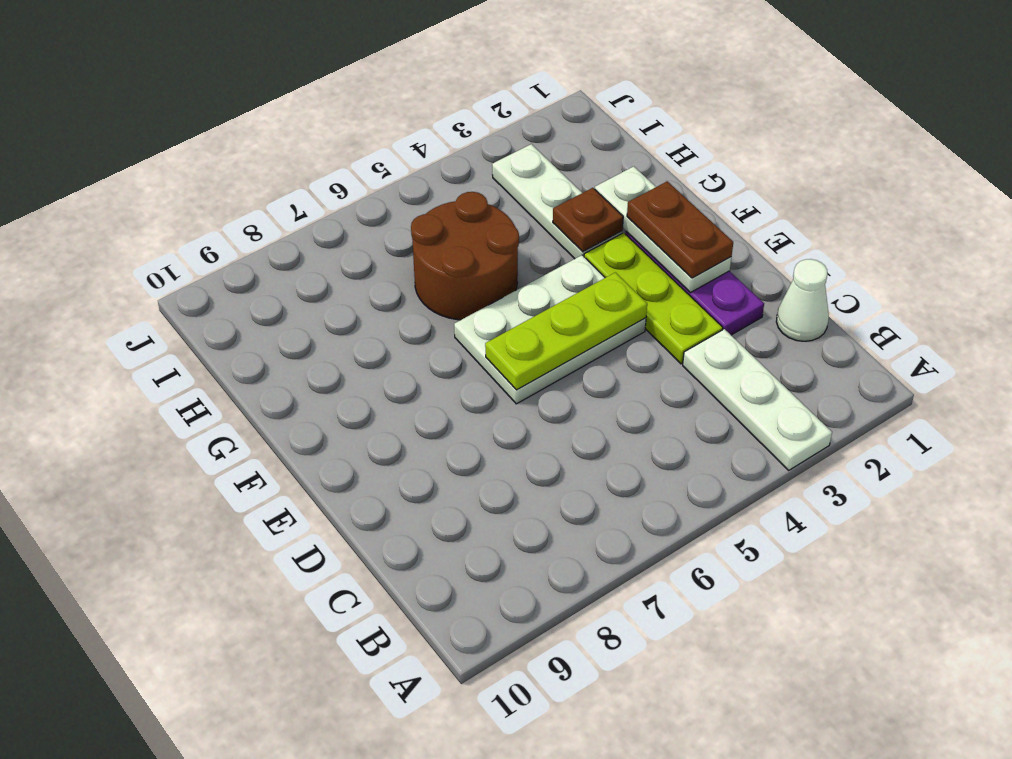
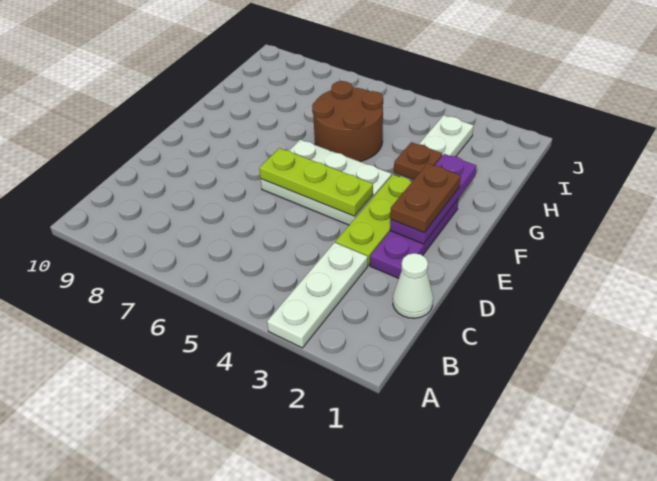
white 1x3 plate [595,166,731,293] -> purple 1x3 plate [390,154,476,244]

